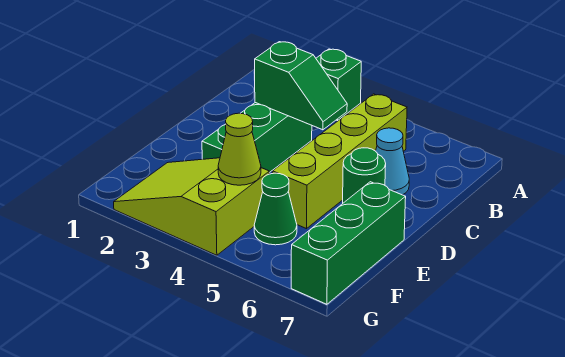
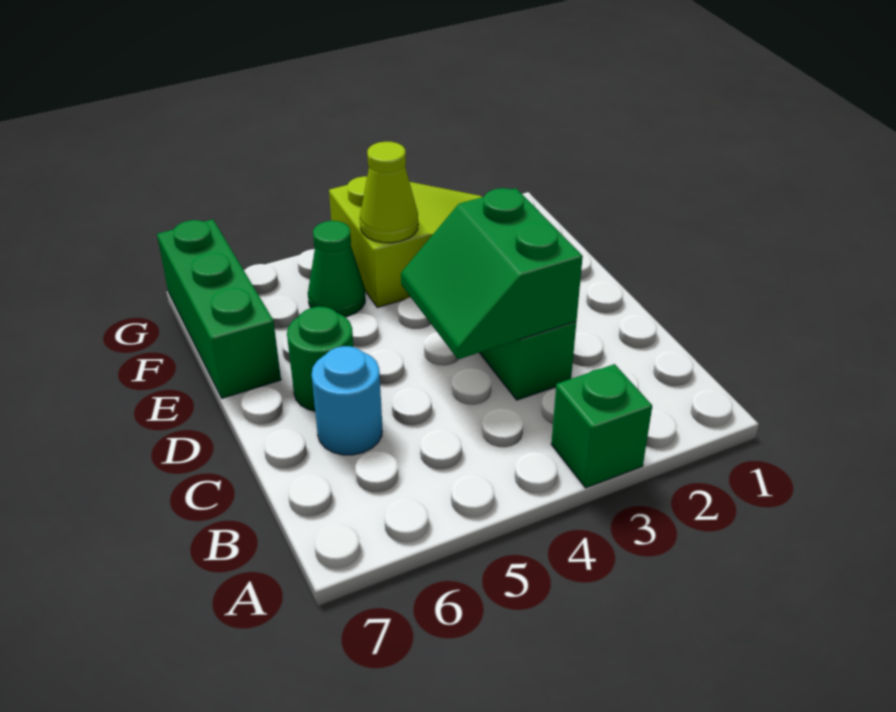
lime 1x4 brick [272,94,407,229] -> none
green 1x2 slope [254,42,347,130] -> green 2x2 slope [401,188,583,359]
cyan 1x1 cone [376,128,409,195] -> cyan 1x1 round brick [312,346,382,455]

